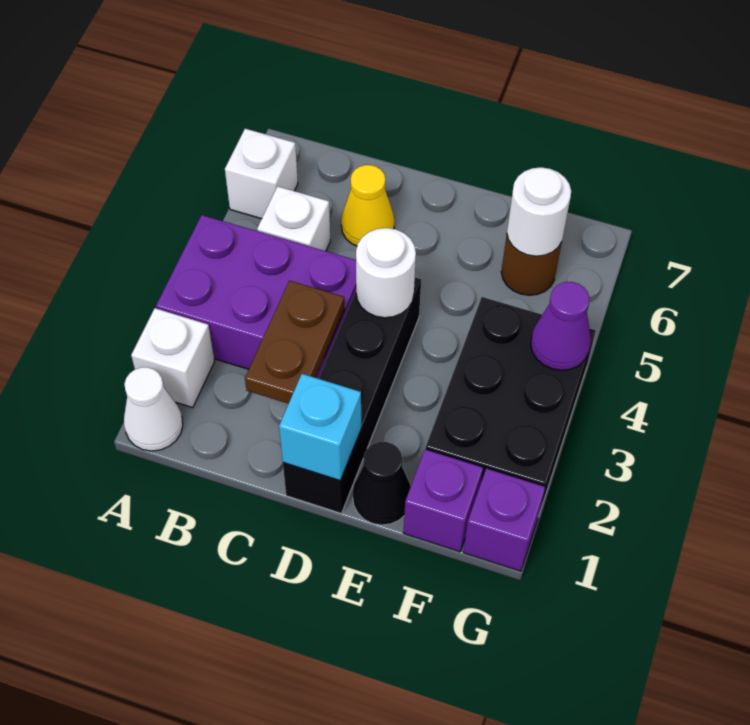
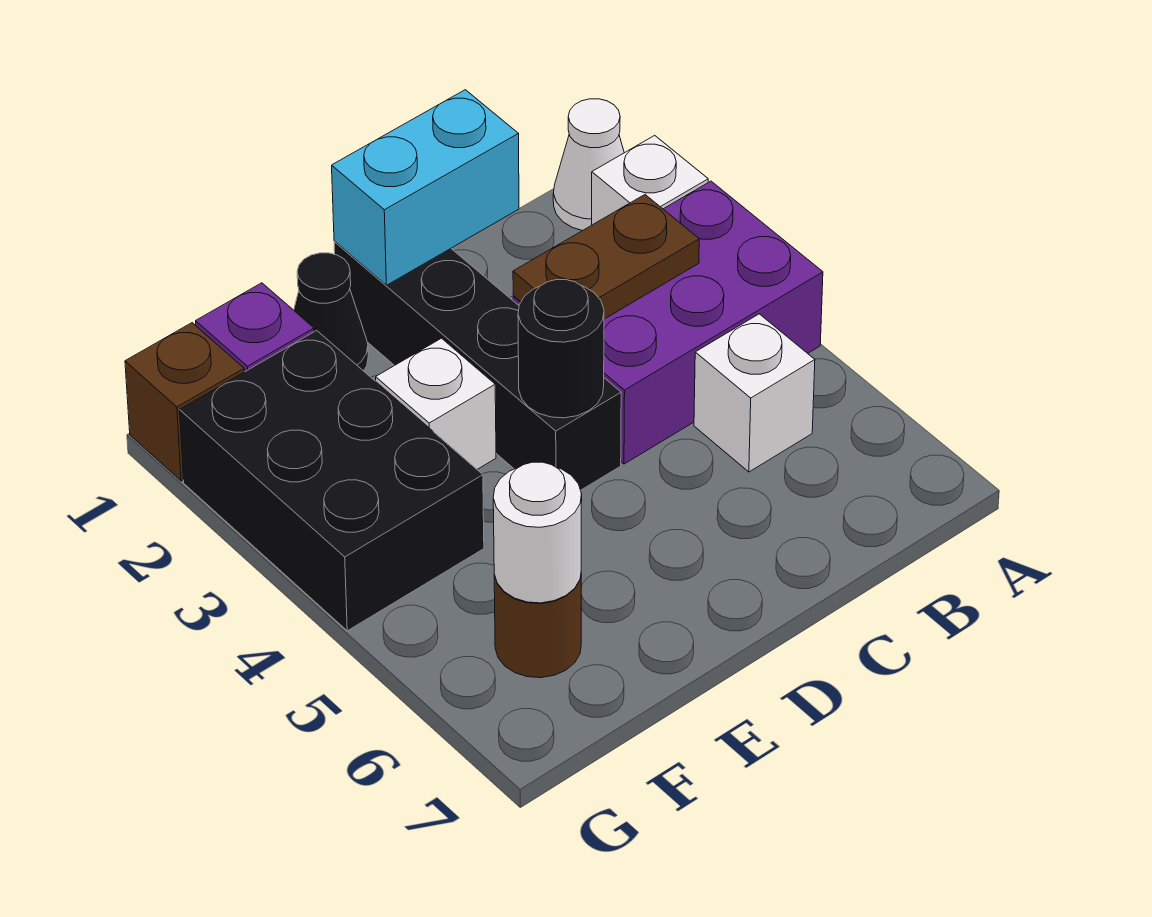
white 1x1 brick [225,129,298,219] -> white 1x1 brick moved to [376,338,496,469]
brown 1x2 plate [245,281,344,404] -> brown 1x2 plate turned to [513,195,699,319]
yellow 1x1 cone [341,165,395,246] -> none
cyan 1x1 brick [279,374,361,481] -> cyan 1x2 brick [332,90,519,285]
white 1x1 round brick [356,228,416,318] -> black 1x1 round brick [518,280,604,418]
purple 1x1 brick [463,468,545,571] -> brown 1x1 brick [125,323,244,481]
purple 1x1 cone [531,282,591,370] -> none

